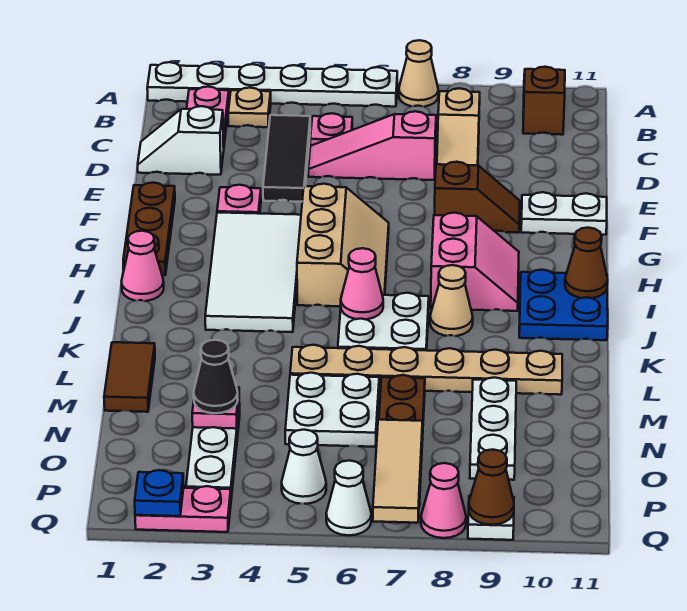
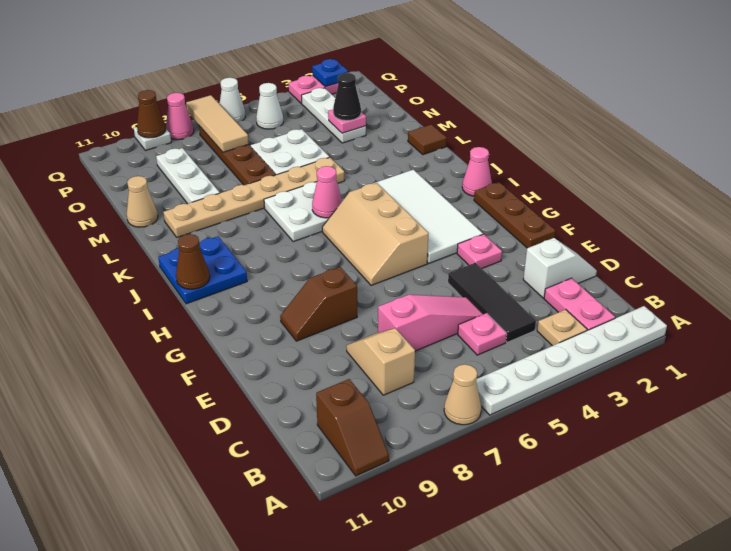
white 1x2 plate [521,192,607,235] -> none
pink 2x2 slope [431,213,519,311] -> none
tan 1x1 cone [430,265,473,336] -> tan 1x1 cone moved to [127,176,158,227]
brown 1x2 tile [104,342,155,412] -> brown 1x1 tile [408,124,447,155]

